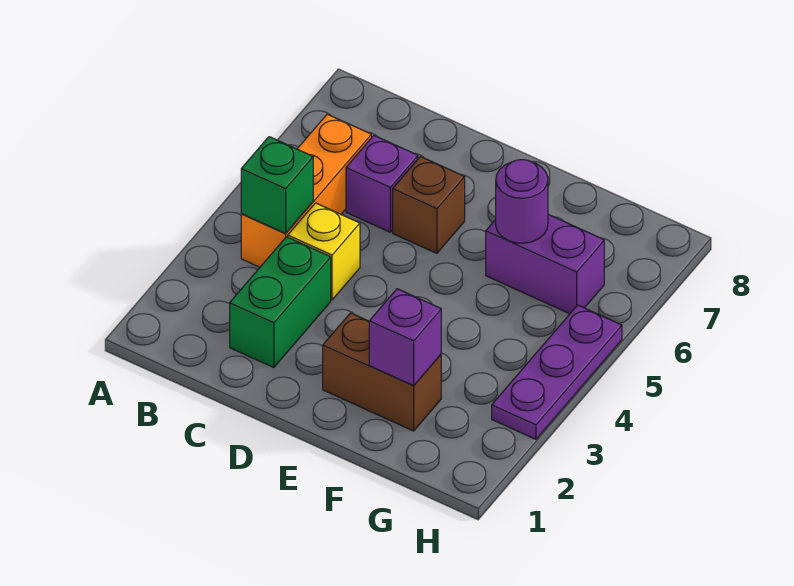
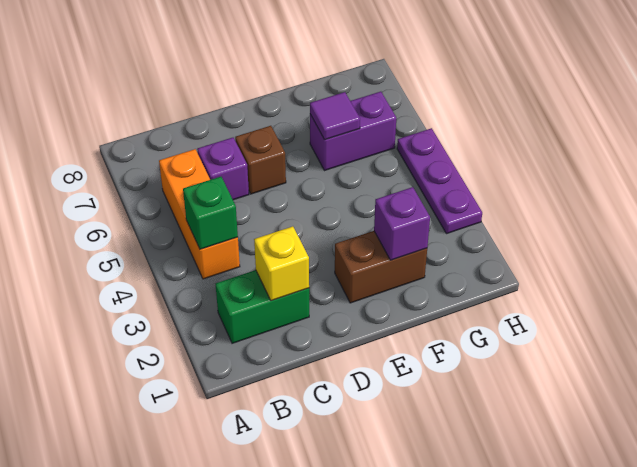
green 1x2 brick [230,237,331,368] -> green 1x2 brick turned to [215,270,309,343]
yellow 1x1 brick [288,203,360,300] -> yellow 1x1 brick moved to [254,226,309,301]
purple 1x1 round brick [496,160,548,243] -> purple 1x1 tile [310,92,360,140]

